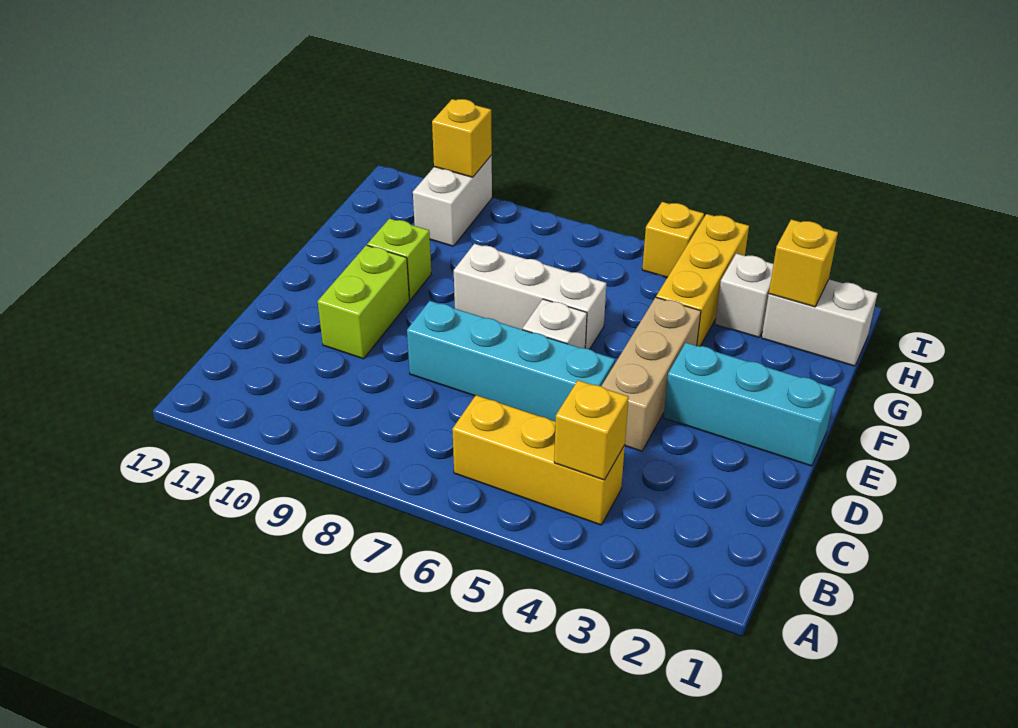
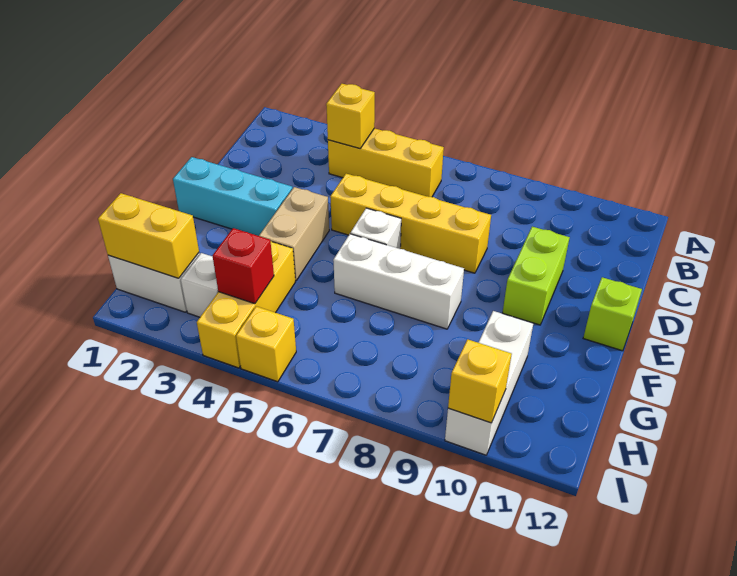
tan 1x3 brick [601,297,701,451] -> tan 1x2 brick [259,187,329,281]
cyan 1x4 brick [407,301,615,422] -> yellow 1x4 brick [330,174,491,273]
lime 1x1 brick [367,219,431,300] -> lime 1x1 brick moved to [583,277,642,351]
yellow 1x1 brick [769,219,838,307] -> yellow 1x2 brick [98,193,199,278]
none -> red 1x1 brick [213,228,274,304]
white 1x2 brick [413,155,492,246] -> white 1x3 brick [445,311,533,455]

